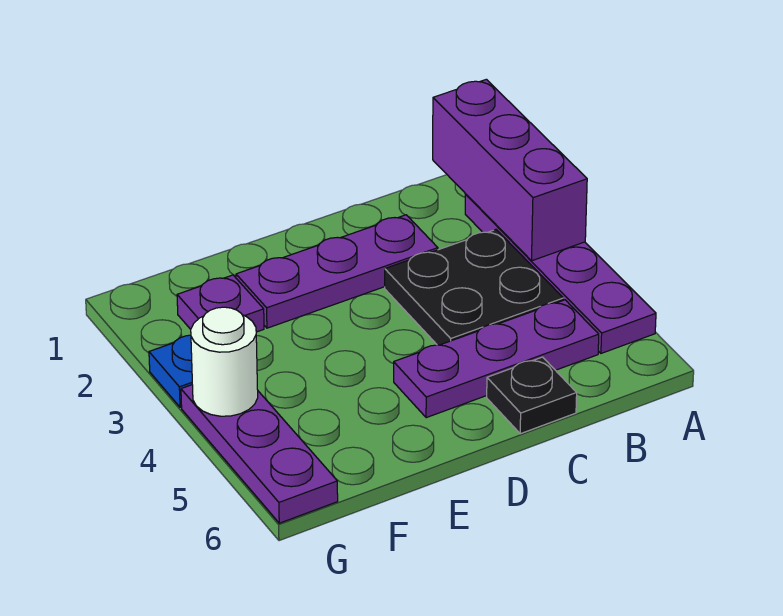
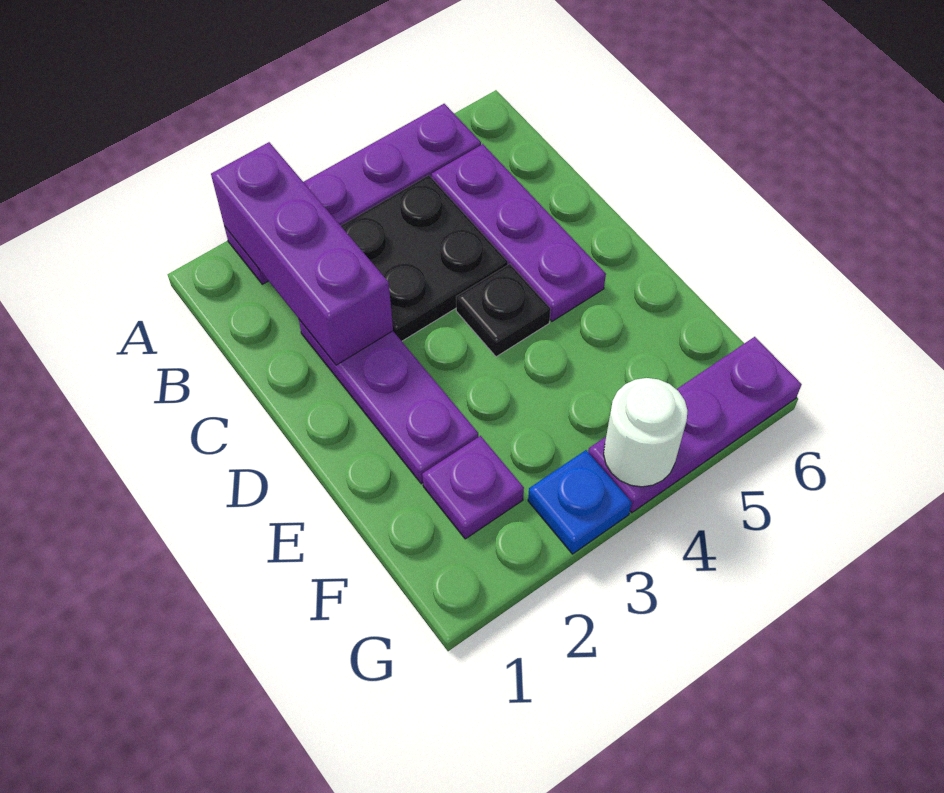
purple 1x3 brick [433,79,587,261] -> purple 1x3 brick turned to [211,142,393,365]
black 1x1 plate [487,357,577,434] -> black 1x1 plate moved to [456,264,551,357]

